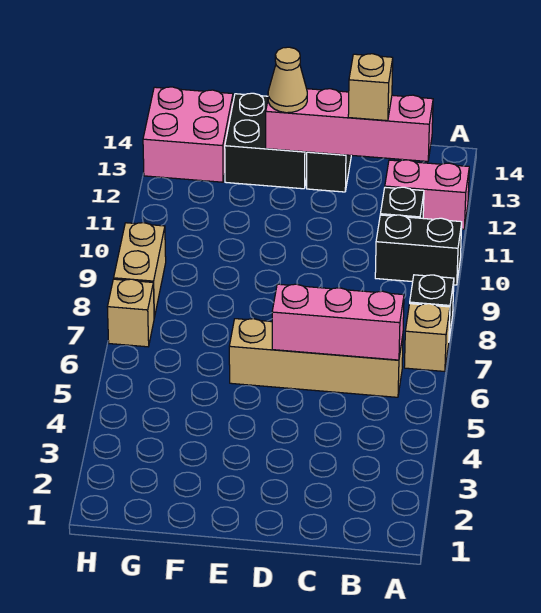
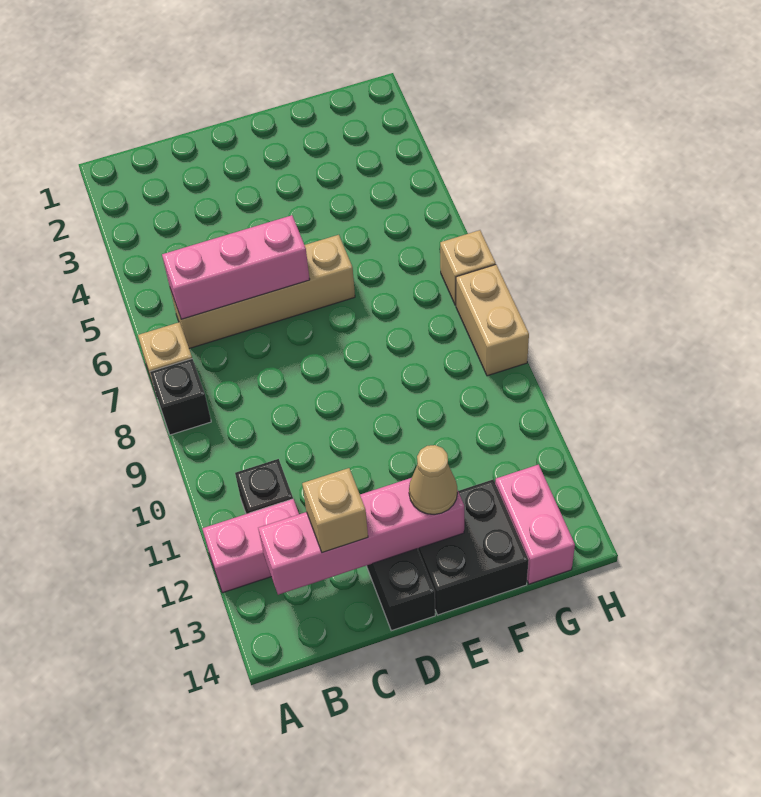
black 1x2 brick [375,215,462,285] -> none
pink 2x2 brick [143,87,233,182] -> pink 1x2 brick [495,464,575,584]

